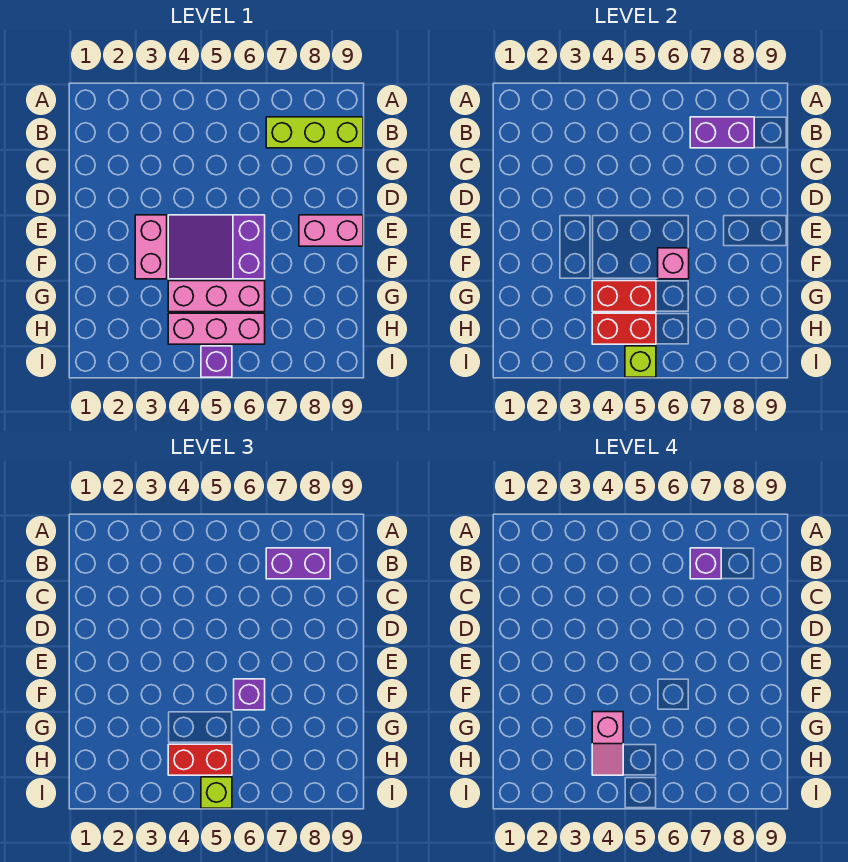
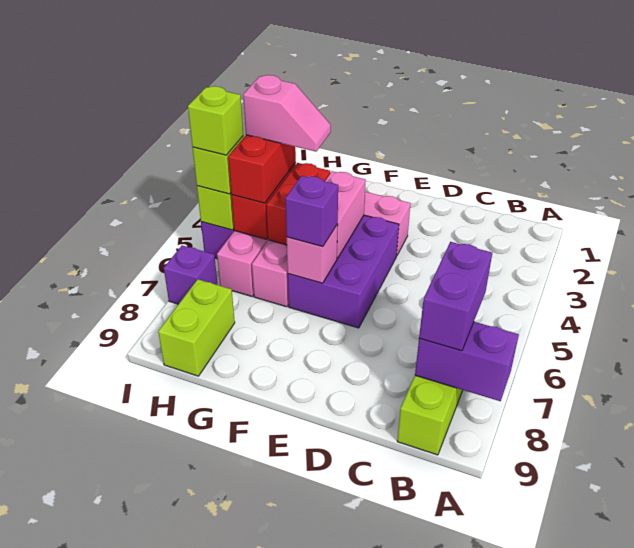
purple 1x2 brick [690,117,754,148] -> purple 1x2 brick turned to [415,322,519,401]
purple 1x1 brick [690,548,721,579] -> purple 1x1 brick moved to [164,245,217,304]
purple 2x3 slope [168,215,265,279] -> purple 2x3 brick [288,215,399,328]
pink 1x2 brick [299,215,363,246] -> pink 1x2 brick moved to [325,171,366,259]
pink 1x2 slope [592,712,623,775] -> pink 1x2 slope turned to [243,75,331,152]
none -> lime 1x2 brick [158,279,235,376]
none -> lime 1x1 brick [188,86,243,155]

